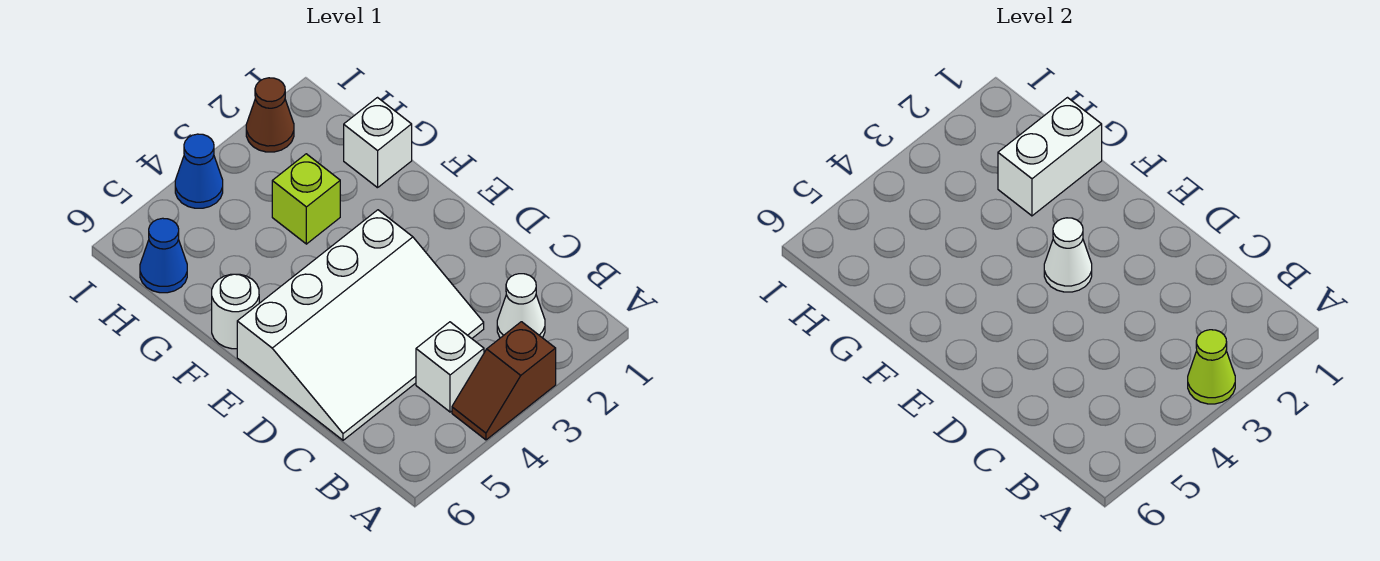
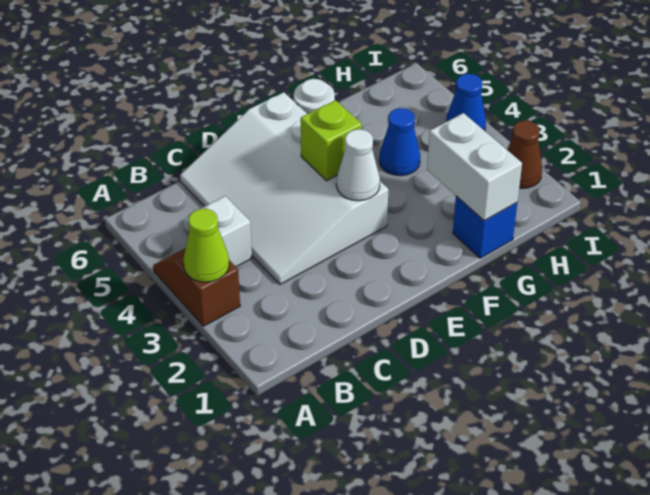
white 1x1 cone [497,274,545,338] -> none
white 1x1 brick [344,98,412,188] -> blue 1x1 brick [453,196,517,258]
lime 1x1 brick [272,154,340,244] -> lime 1x1 brick moved to [301,100,362,181]
blue 1x1 cone [140,218,187,293] -> blue 1x1 cone moved to [379,108,420,176]

